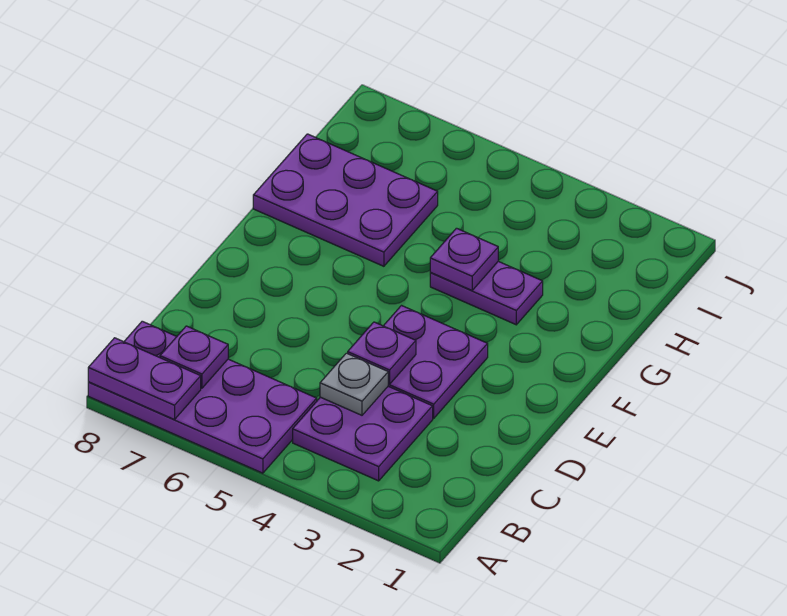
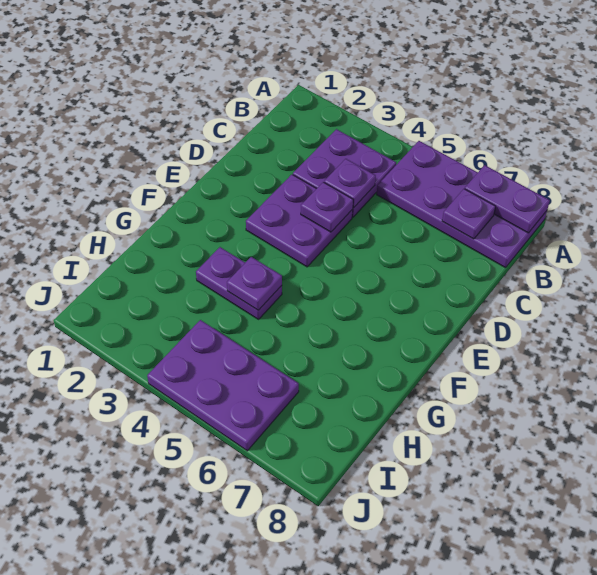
grey 1x1 plate [320,353,388,415] -> purple 1x1 plate [324,159,376,208]
purple 2x3 plate [253,134,438,266] -> purple 2x3 plate moved to [147,320,299,451]

